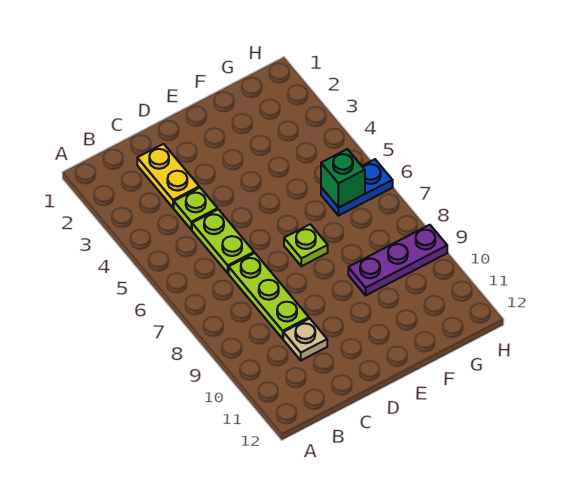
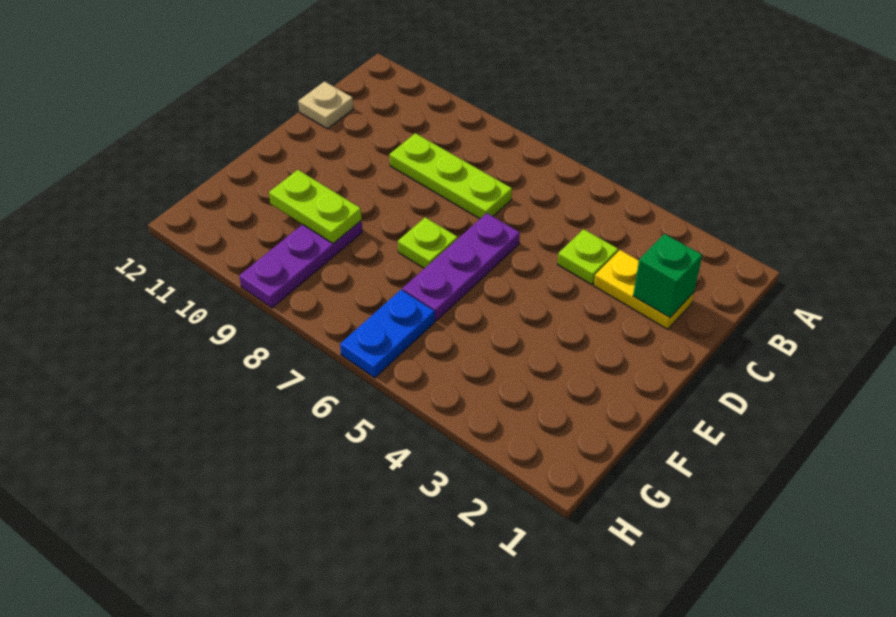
lime 1x2 plate [192,209,254,273] -> lime 1x2 plate moved to [269,170,362,243]
tan 1x1 plate [283,318,327,360] -> tan 1x1 plate moved to [298,81,353,129]
none -> purple 1x3 plate [402,213,520,321]
green 1x1 brick [321,149,365,208] -> green 1x1 brick moved to [633,234,702,318]

